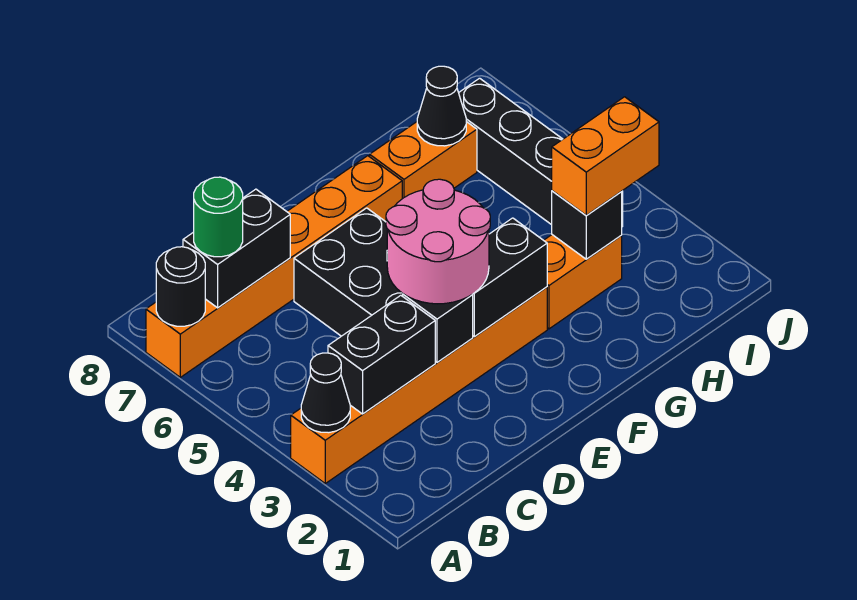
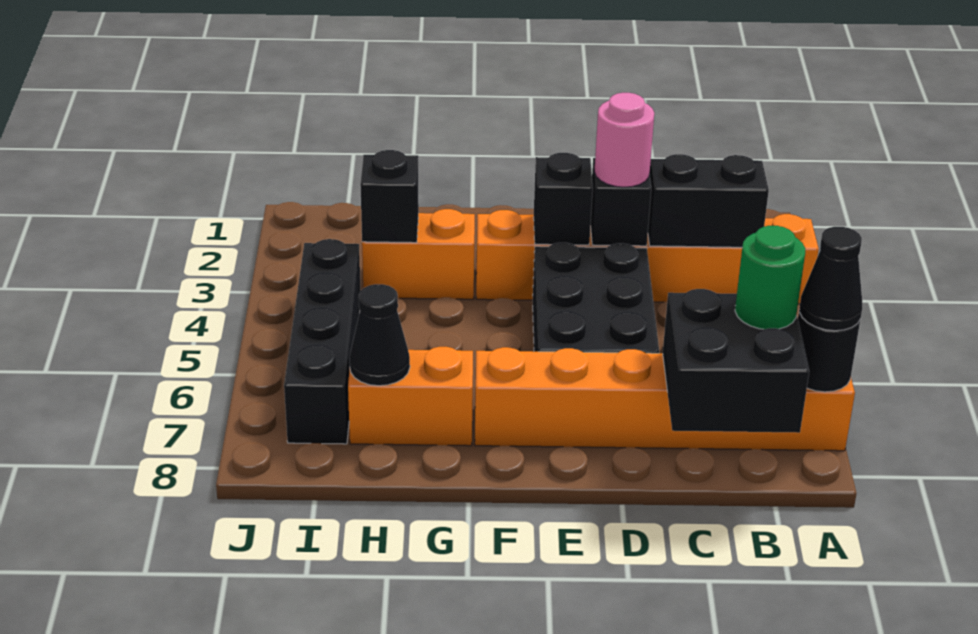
black 1x1 cone [301,353,350,433] -> black 1x1 cone moved to [799,227,862,331]
black 1x2 brick [183,189,290,308] -> black 2x2 brick [663,289,809,433]
pink 2x2 round brick [386,179,490,304] -> pink 1x1 round brick [594,93,654,187]
black 1x2 brick [472,218,547,337] -> black 1x1 brick [534,153,593,245]
orange 1x2 brick [552,97,659,215] -> none

